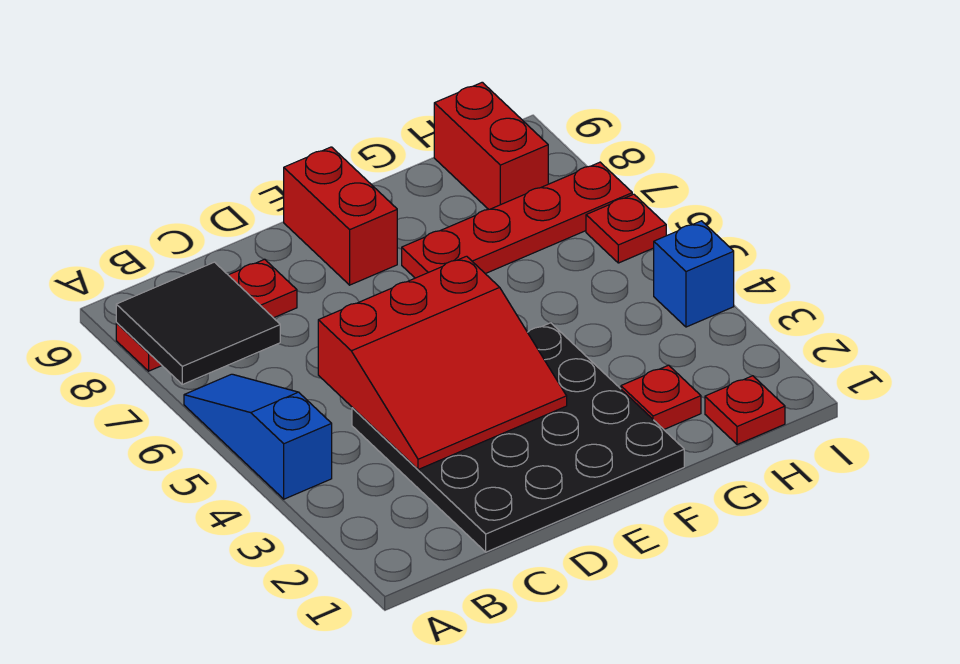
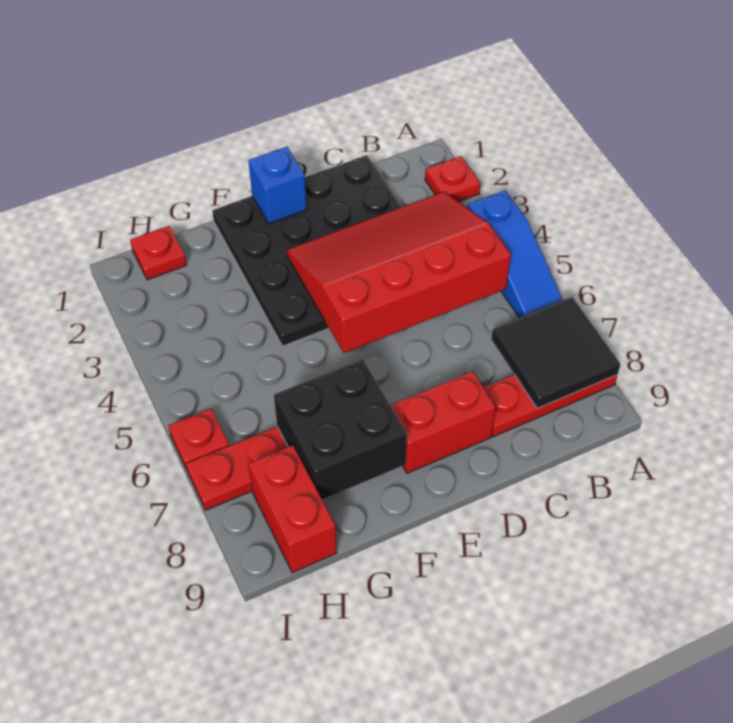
red 3x3 slope [318,256,567,470] -> red 3x4 slope [287,192,511,353]
red 1x2 brick [284,147,397,285] -> red 1x2 brick turned to [390,371,496,473]
none -> black 2x2 brick [274,359,407,500]
red 1x1 plate [621,365,701,429] -> red 1x1 plate moved to [425,156,480,202]
blue 1x1 brick [654,221,734,327] -> blue 1x1 brick moved to [248,147,307,223]

